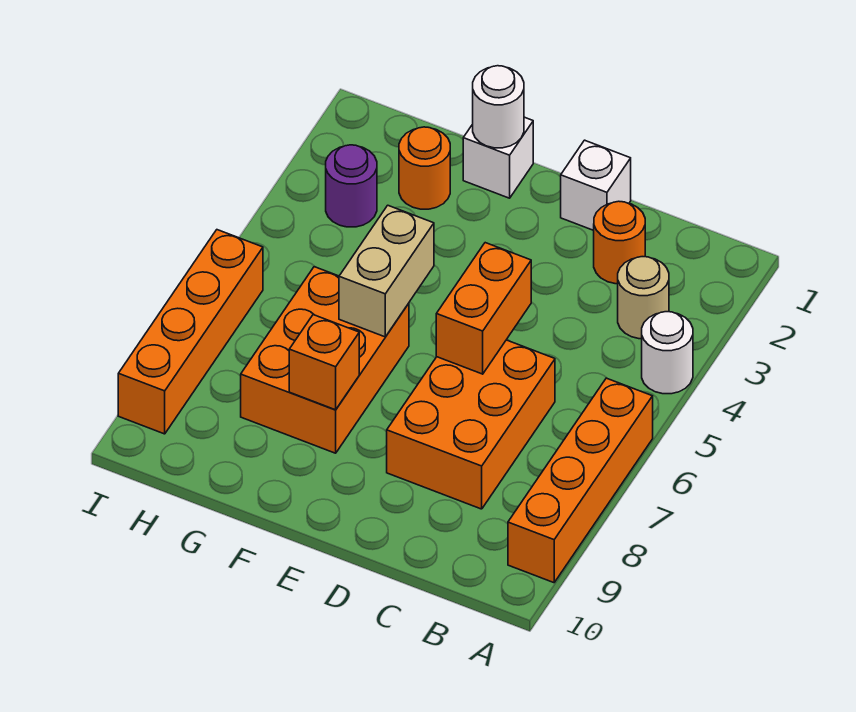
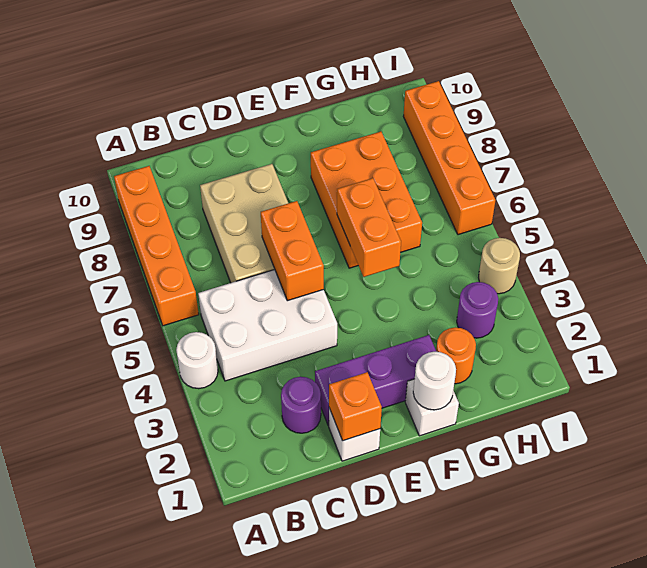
tan 1x1 round brick [618,257,669,339] -> tan 1x1 round brick moved to [479,238,520,294]
none -> white 2x3 brick [198,270,337,381]
orange 1x1 round brick [594,201,645,284] -> purple 1x1 round brick [281,377,321,433]
orange 2x3 brick [387,340,555,509] -> tan 2x3 brick [200,164,288,283]
none -> purple 1x3 brick [315,335,436,426]
tan 1x2 brick [339,205,434,337] -> orange 1x2 brick [337,178,401,277]
orange 1x1 brick [289,315,359,410] -> orange 1x1 brick moved to [329,372,382,441]

